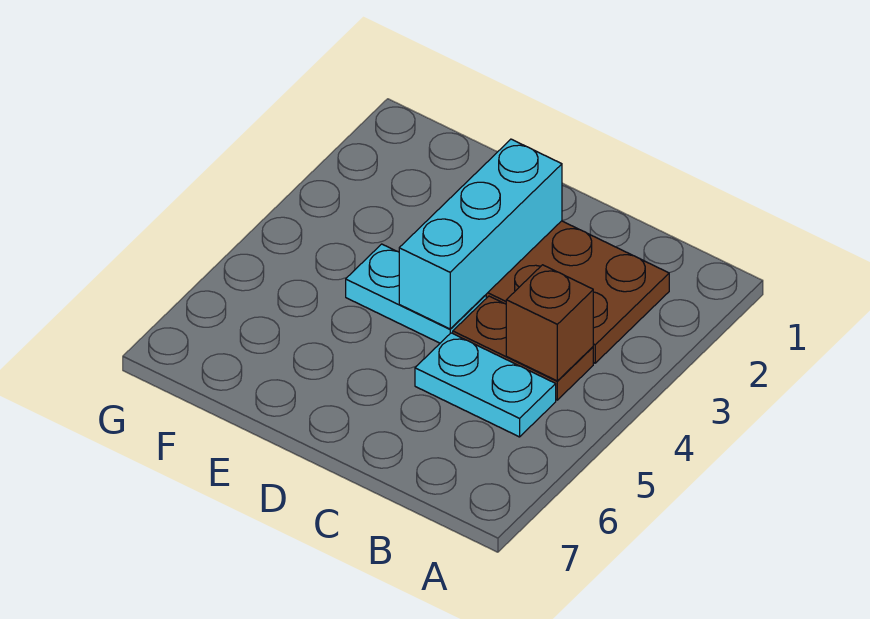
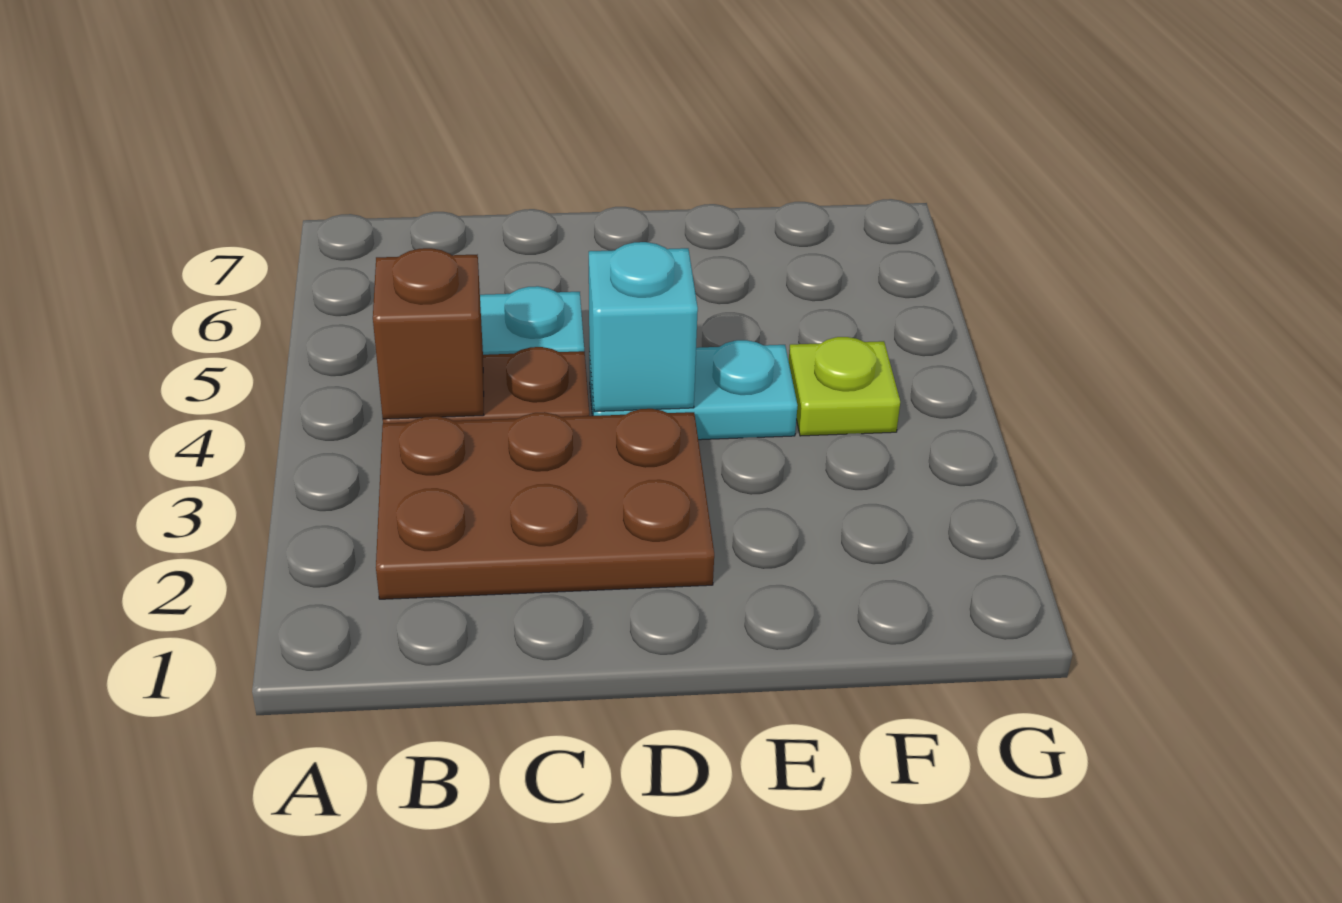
cyan 1x3 brick [399,139,562,329] -> cyan 1x1 brick [589,242,698,412]
none -> lime 1x1 plate [789,337,900,436]

